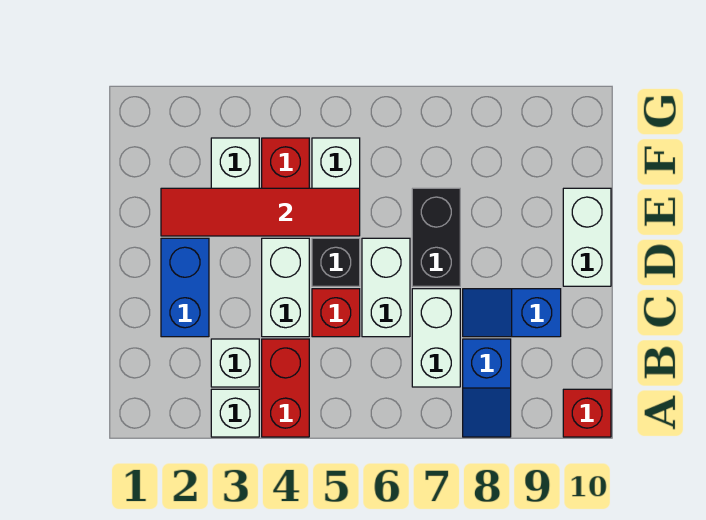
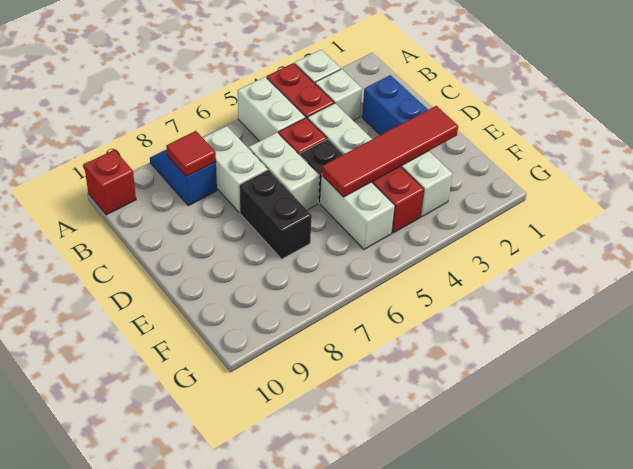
none -> red 1x1 tile [166,131,216,176]
blue 1x2 slope [463,289,561,337] -> none
white 1x2 brick [563,188,611,286] -> white 1x2 brick moved to [238,77,305,141]

